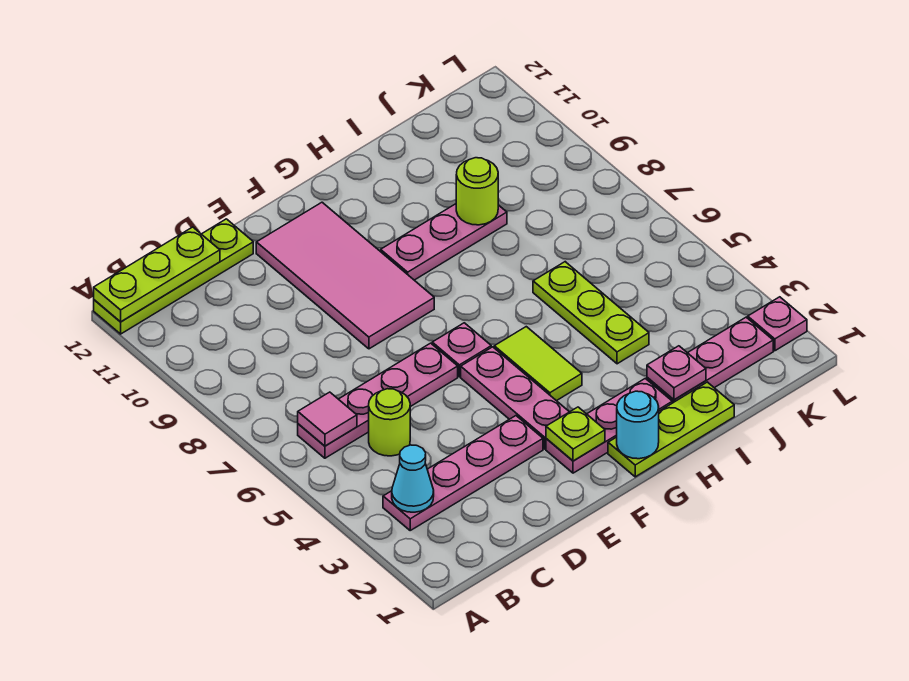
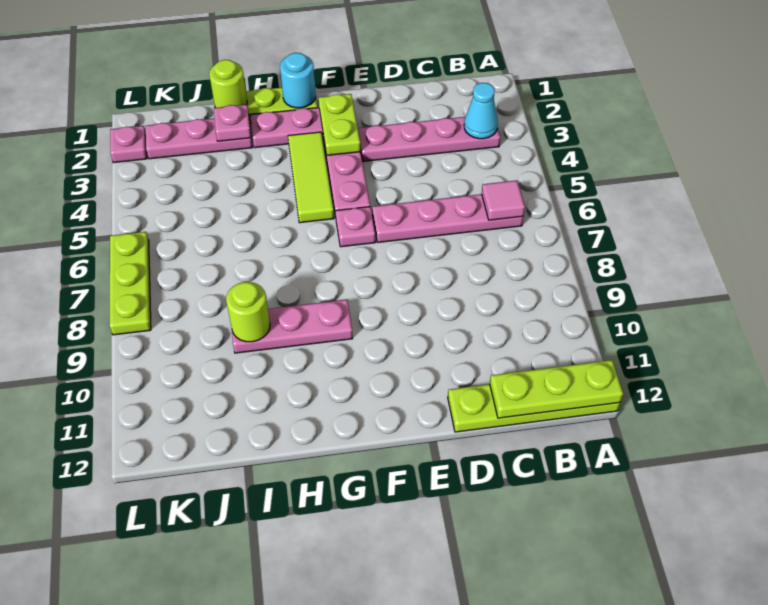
lime 1x1 round brick [369,389,410,456] -> lime 1x1 round brick moved to [209,60,247,108]
pink 2x4 tile [256,202,434,349] -> none
lime 1x1 plate [546,407,605,461] -> lime 1x2 plate [319,94,361,155]
lime 1x2 tile [494,327,582,401] -> lime 1x3 tile [288,132,334,223]
lime 1x3 plate [533,262,649,364] -> lime 1x3 plate moved to [110,232,151,335]

